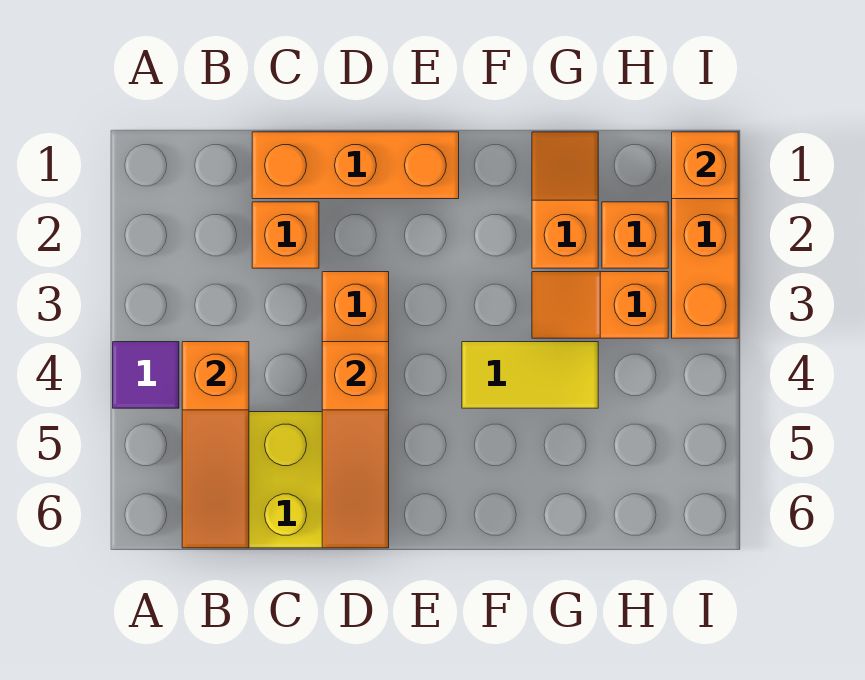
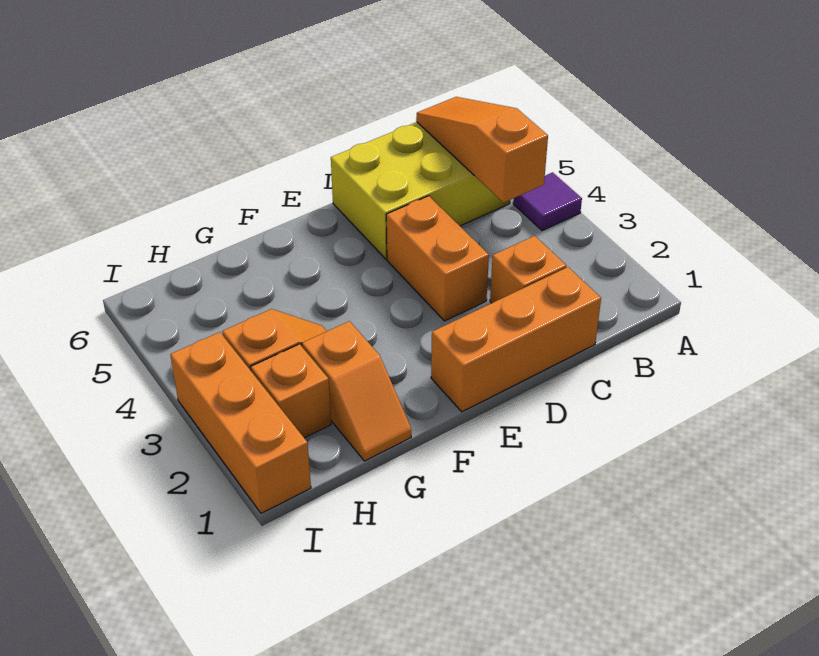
orange 1x3 slope [322,342,389,548] -> none
yellow 1x2 tile [462,342,598,408] -> none
orange 1x1 brick [672,132,738,199] -> none

